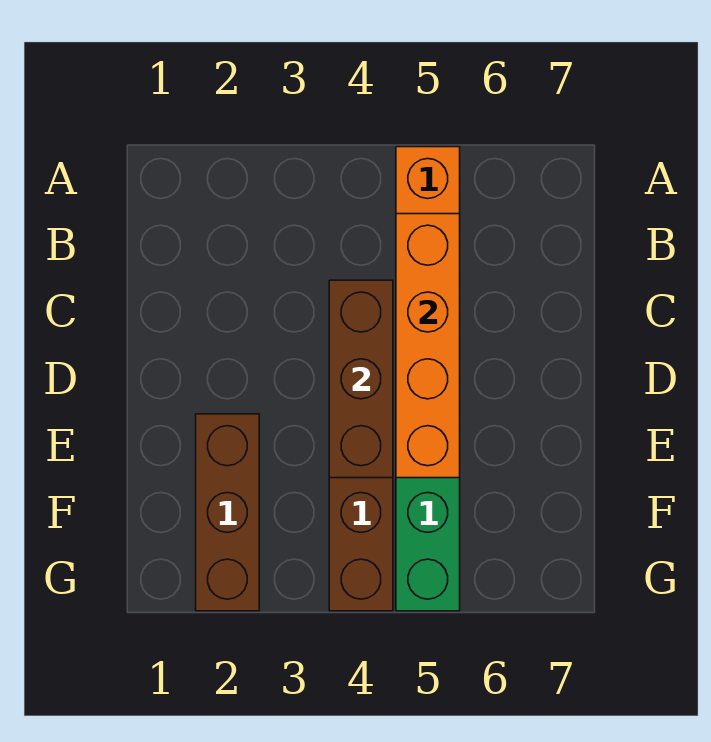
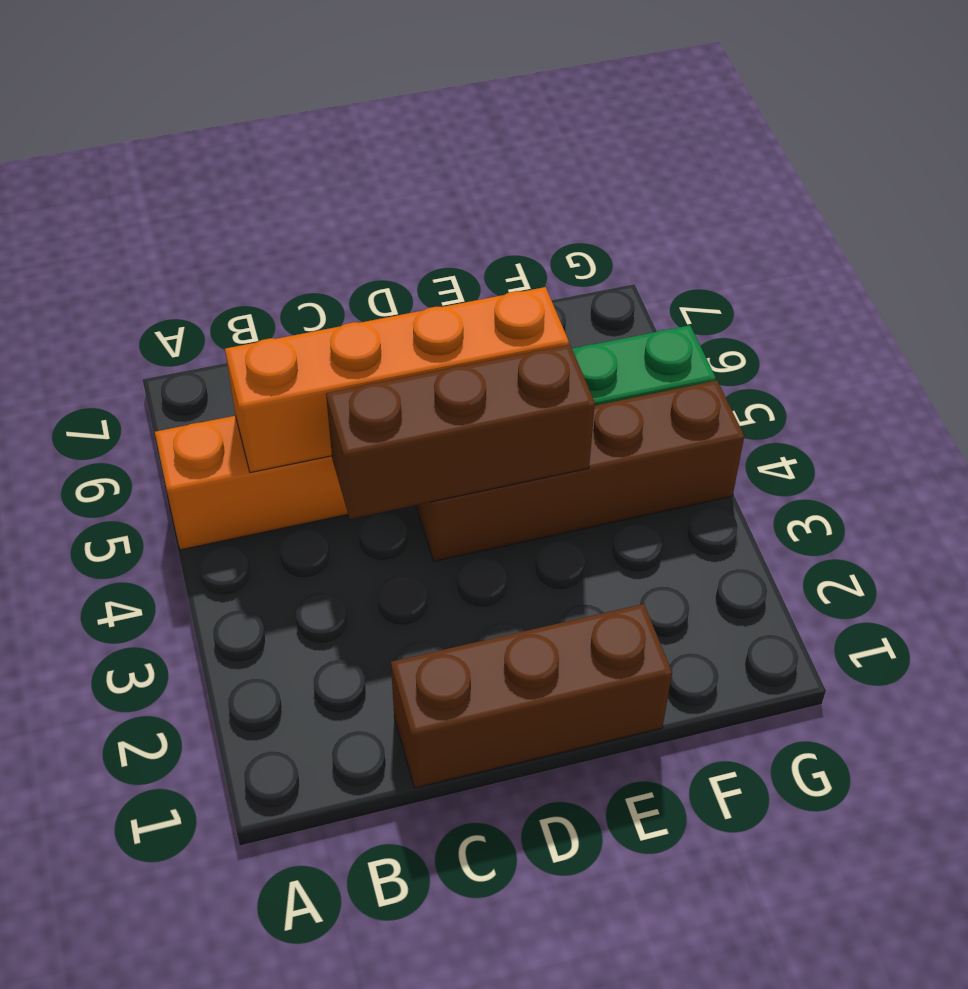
brown 1x3 brick [196,414,259,611] -> brown 1x3 brick moved to [391,604,672,788]

